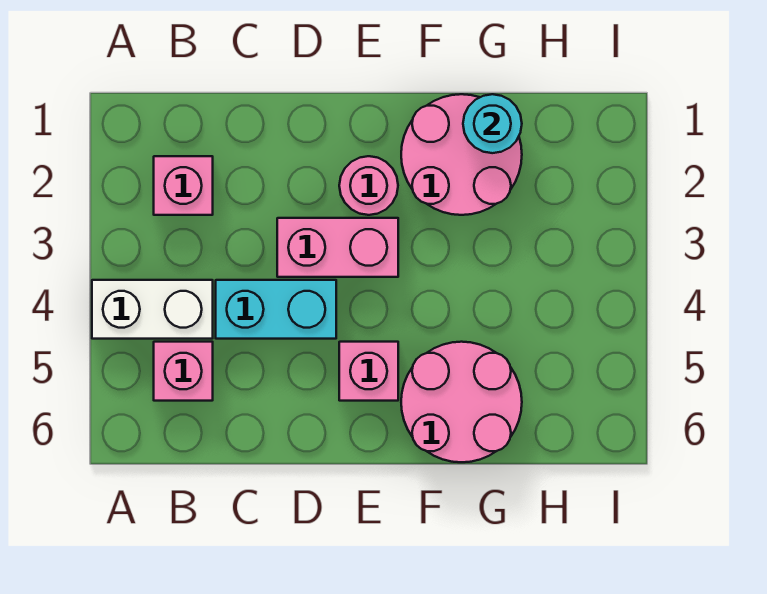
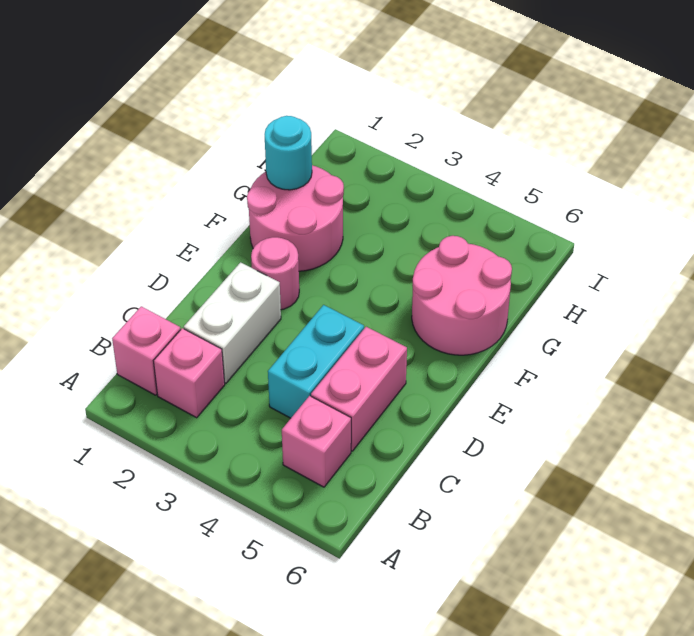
white 1x2 brick [92,280,213,339] -> white 1x2 brick moved to [184,262,281,383]
pink 1x2 brick [277,218,398,277] -> pink 1x2 brick moved to [311,327,407,451]
pink 1x1 brick [339,342,398,401] -> pink 1x1 brick moved to [112,306,180,395]

